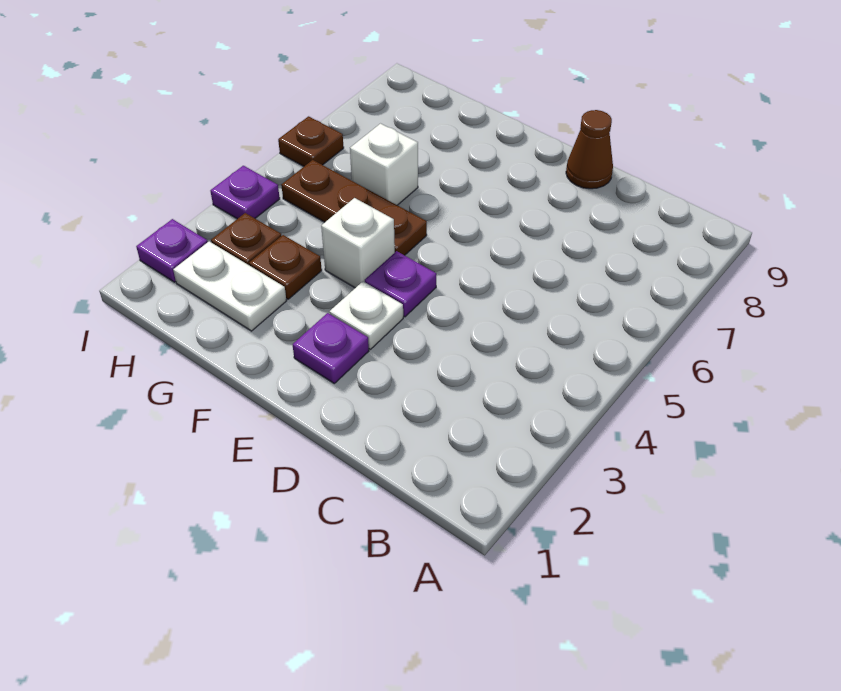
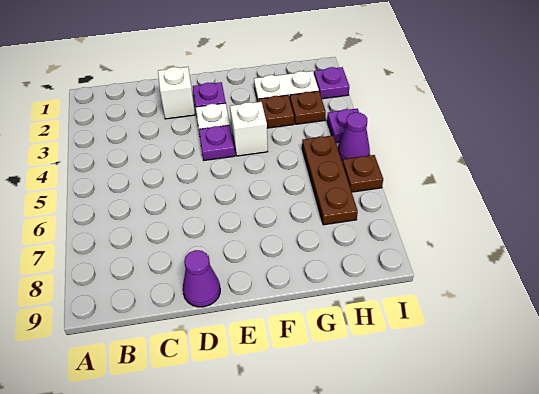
brown 1x1 cone [566,110,613,189] -> purple 1x1 cone [183,250,220,307]
brown 1x3 plate [281,160,427,255] -> brown 1x3 plate turned to [302,135,358,225]
white 1x1 brick [350,124,418,205] -> white 1x1 brick moved to [158,67,195,119]
none -> purple 1x1 cone [338,112,370,161]

